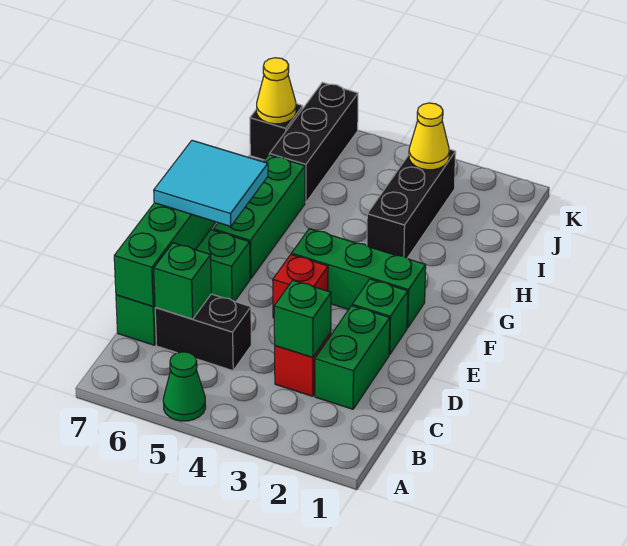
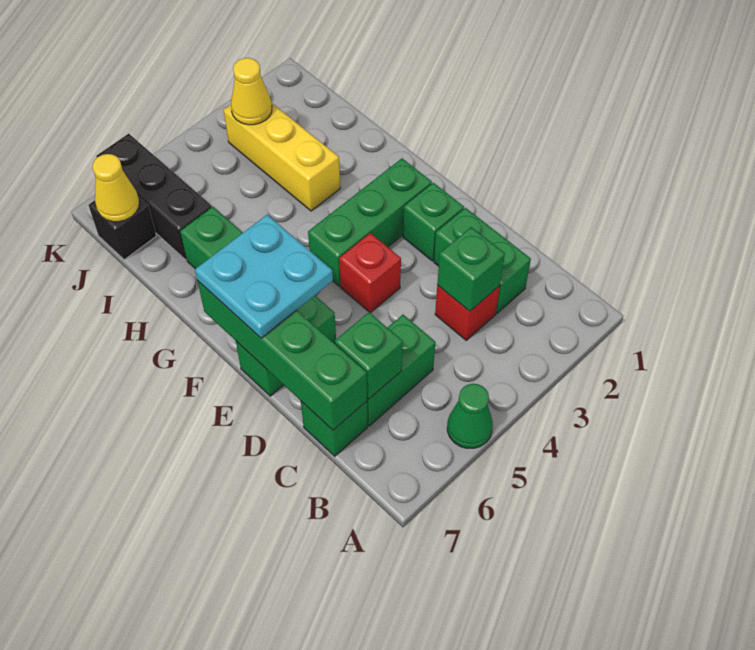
black 1x2 brick [155,294,251,371] -> green 1x2 brick [367,315,435,426]
cyan 2x2 tile [154,140,268,226] -> cyan 2x2 plate [195,215,333,338]
black 1x3 brick [367,149,456,258] -> yellow 1x3 brick [224,104,340,211]

